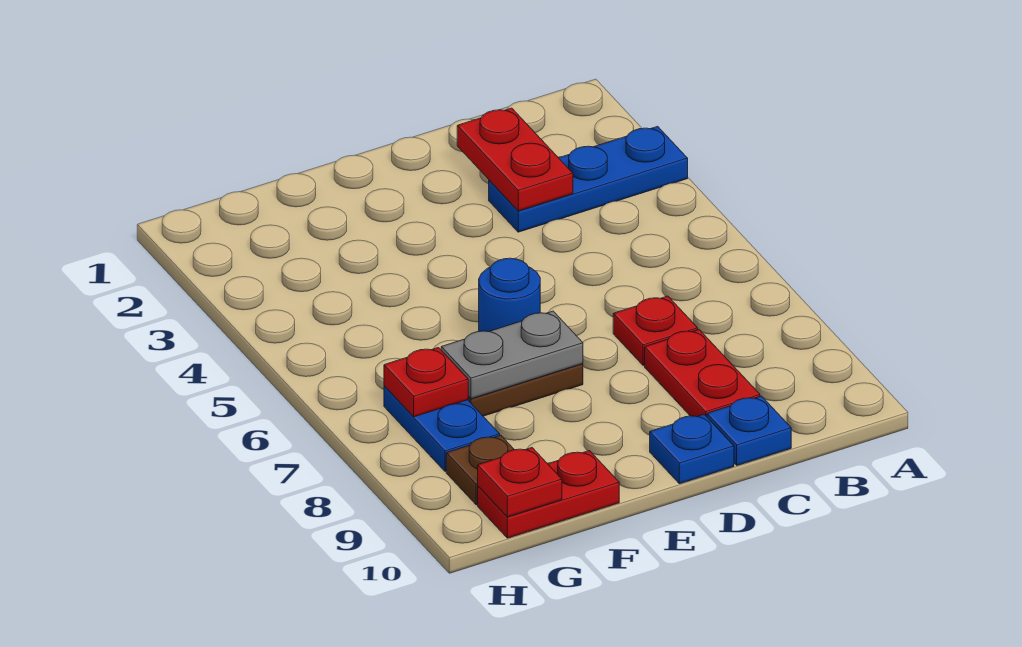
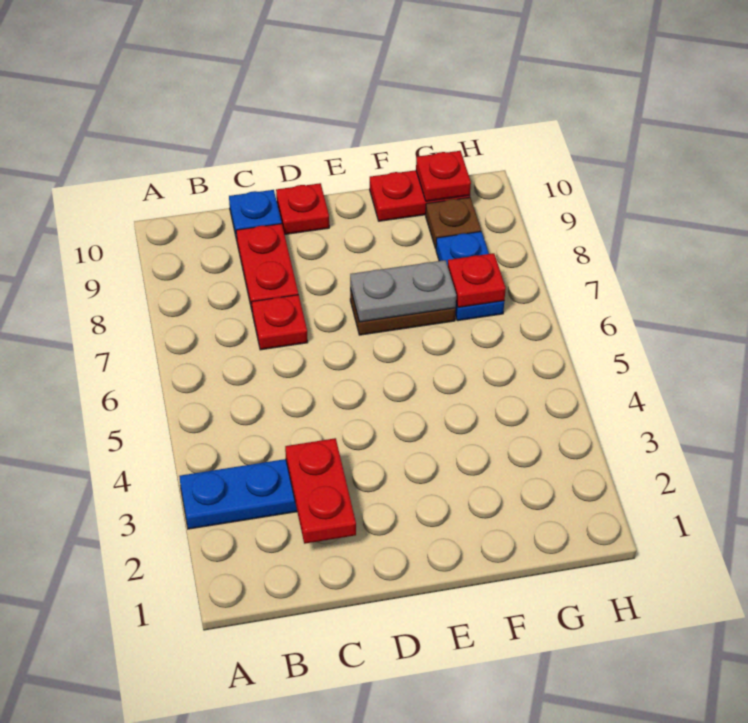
blue 1x1 plate [650,414,734,484] -> red 1x1 plate [276,183,329,235]
blue 1x1 round brick [479,258,540,332] -> none

